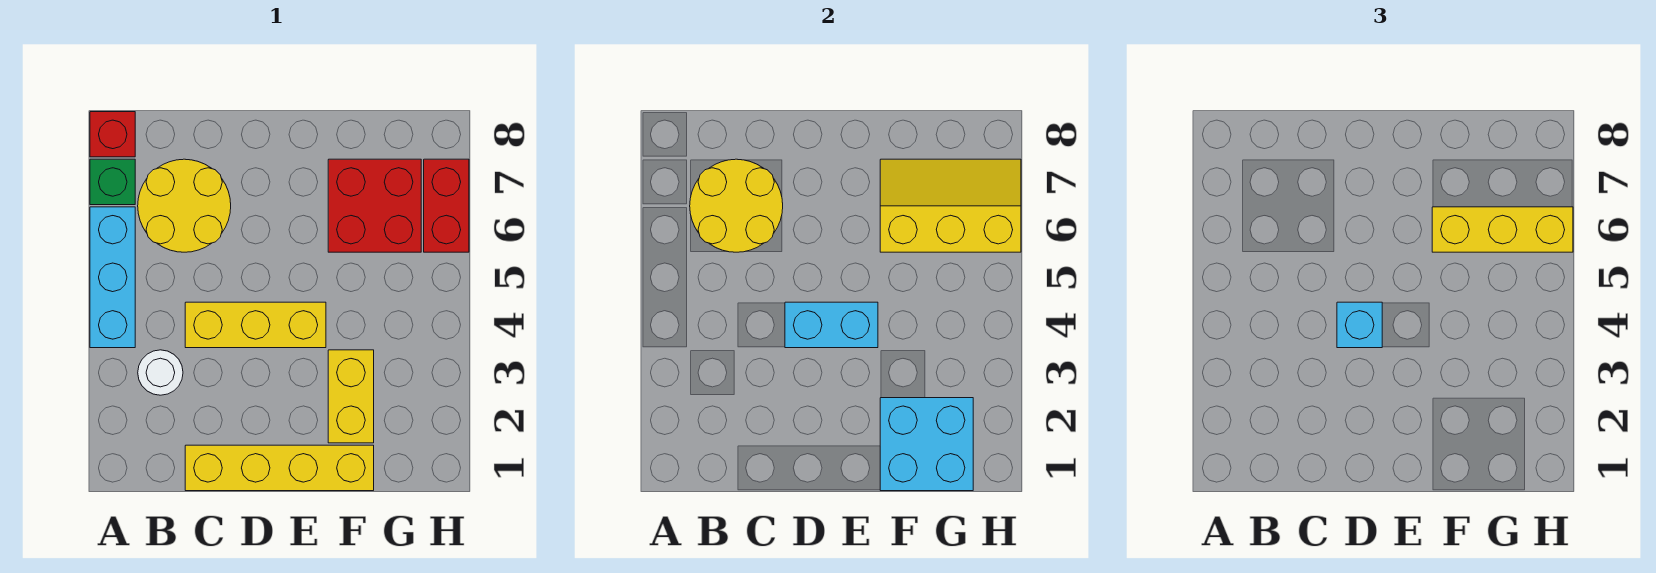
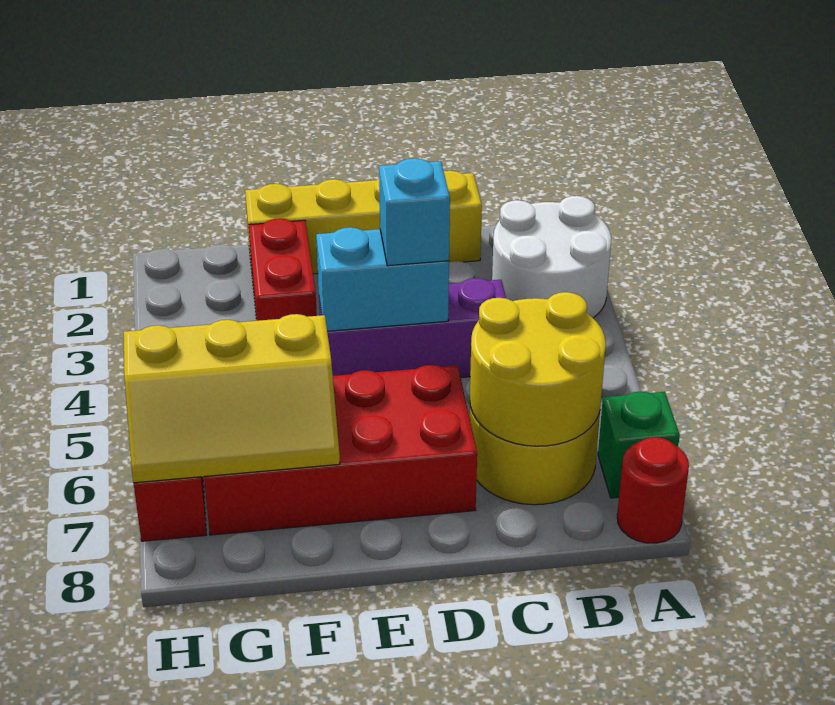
cyan 1x3 brick [90,207,135,348] -> none
red 1x1 brick [90,112,135,157] -> red 1x1 round brick [617,437,689,543]
white 1x1 round brick [138,350,183,395] -> white 2x2 round brick [492,196,611,318]
yellow 1x3 brick [185,302,326,348] -> purple 1x3 brick [319,278,506,378]
cyan 2x2 brick [880,398,973,491] -> none
yellow 1x2 brick [328,350,374,443] -> red 1x2 brick [249,218,317,321]
red 2x2 brick [328,159,421,252] -> red 2x4 brick [204,365,477,535]
yellow 1x3 brick [1432,207,1573,252] -> none

